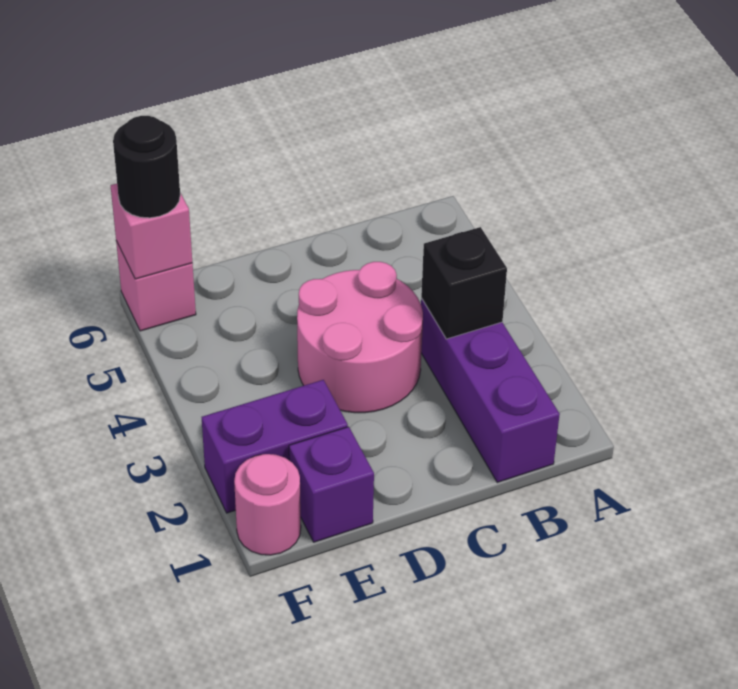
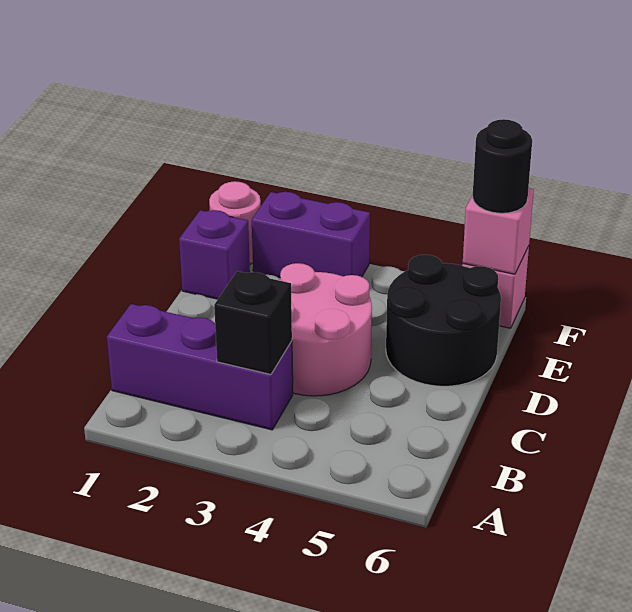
none -> black 2x2 round brick [386,255,501,386]
purple 1x2 brick [202,380,348,513] -> purple 1x2 brick turned to [252,192,370,278]

